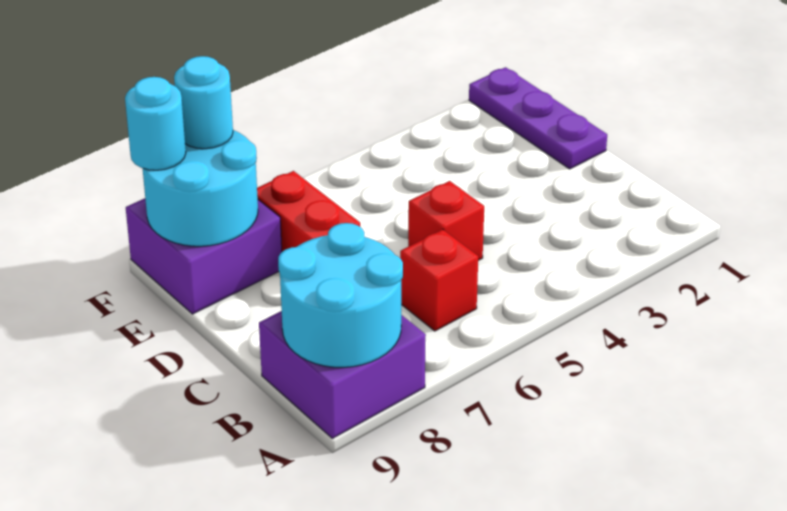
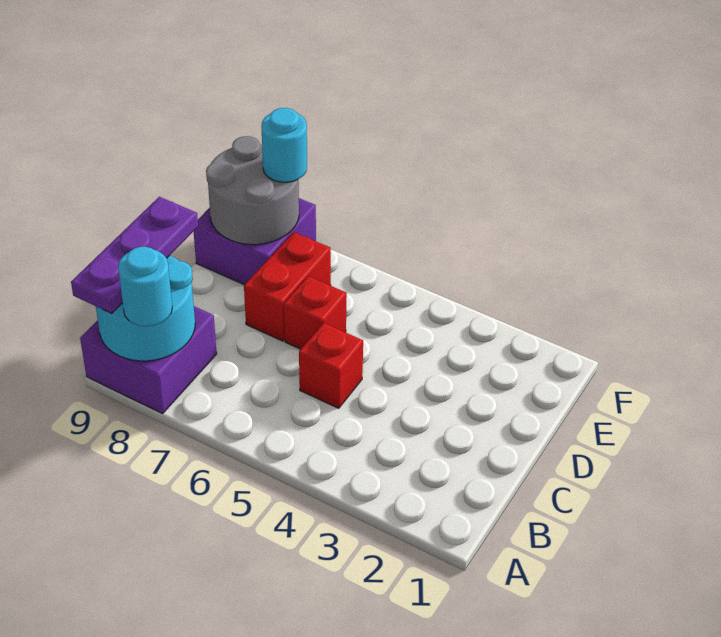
red 1x1 brick [400,229,478,331] -> red 1x1 brick moved to [284,276,347,349]
purple 1x3 plate [469,67,607,169] -> purple 1x3 plate moved to [71,197,198,314]
cyan 2x2 round brick [143,130,258,246] -> grey 2x2 round brick [206,136,299,245]
cyan 1x1 round brick [125,77,186,170] -> cyan 1x1 round brick moved to [118,247,172,326]

